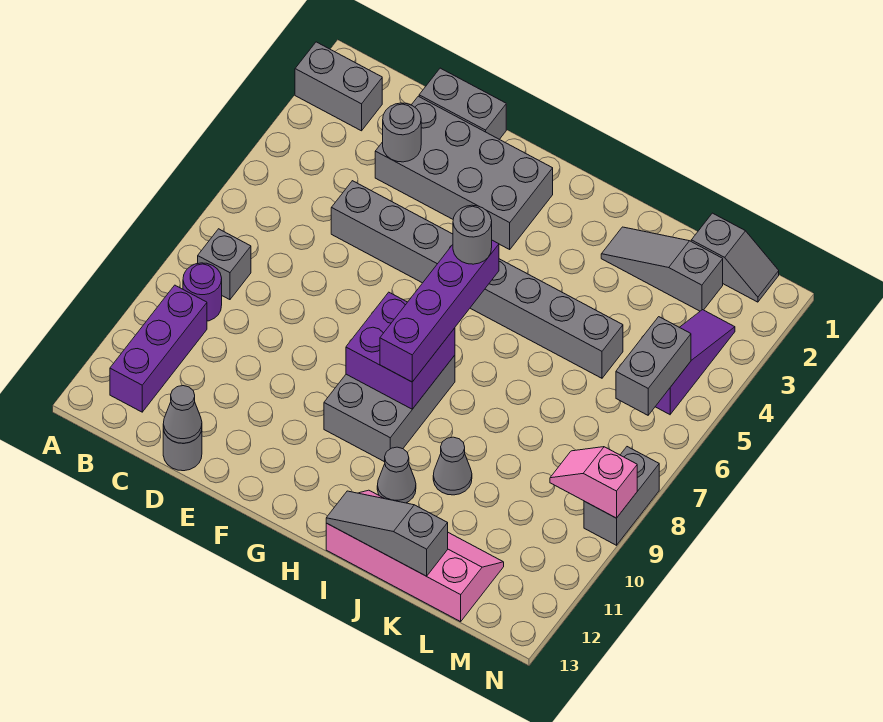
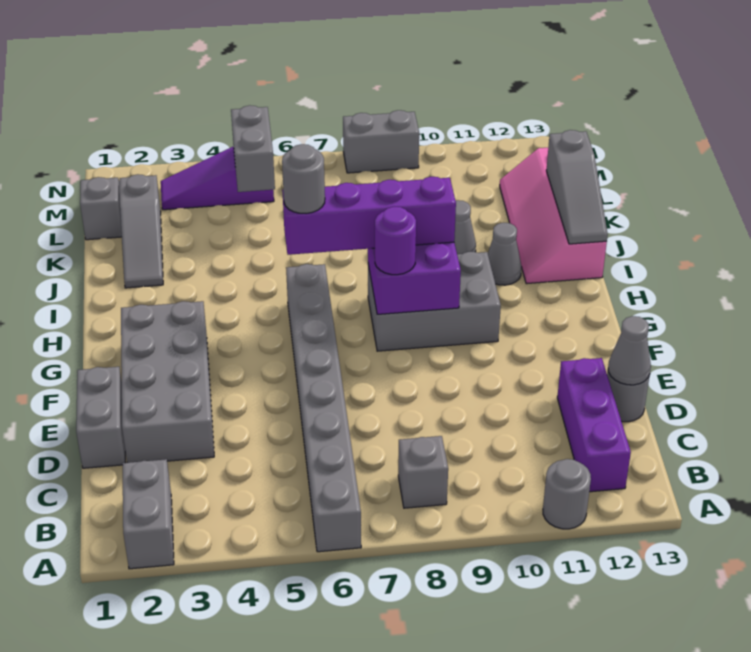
purple 1x1 round brick [183,263,222,321] -> purple 1x1 round brick moved to [375,207,416,275]
purple 1x3 brick [110,285,207,412] -> purple 1x3 brick turned to [557,358,631,492]
grey 1x1 round brick [383,103,421,162] -> grey 1x1 round brick moved to [543,459,591,529]
grey 1x8 brick [331,181,623,378] -> grey 1x8 brick moved to [286,264,361,552]
grey 1x2 brick [616,317,691,415] -> grey 1x2 brick turned to [231,105,275,192]
pink 1x2 slope [550,447,637,518] -> none

